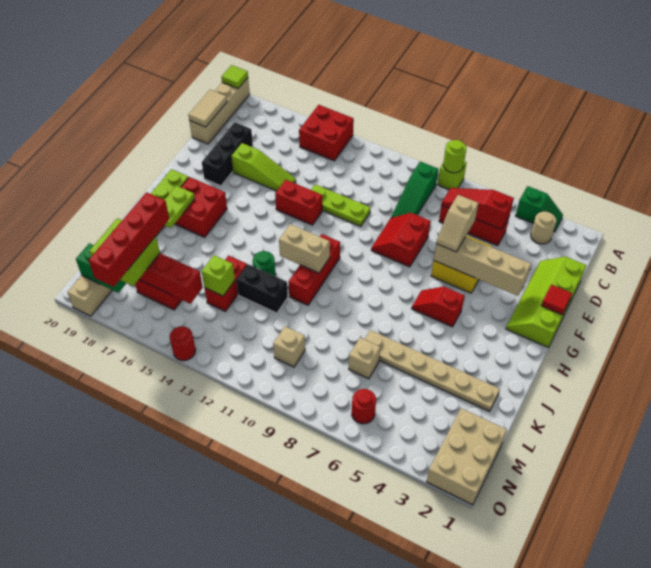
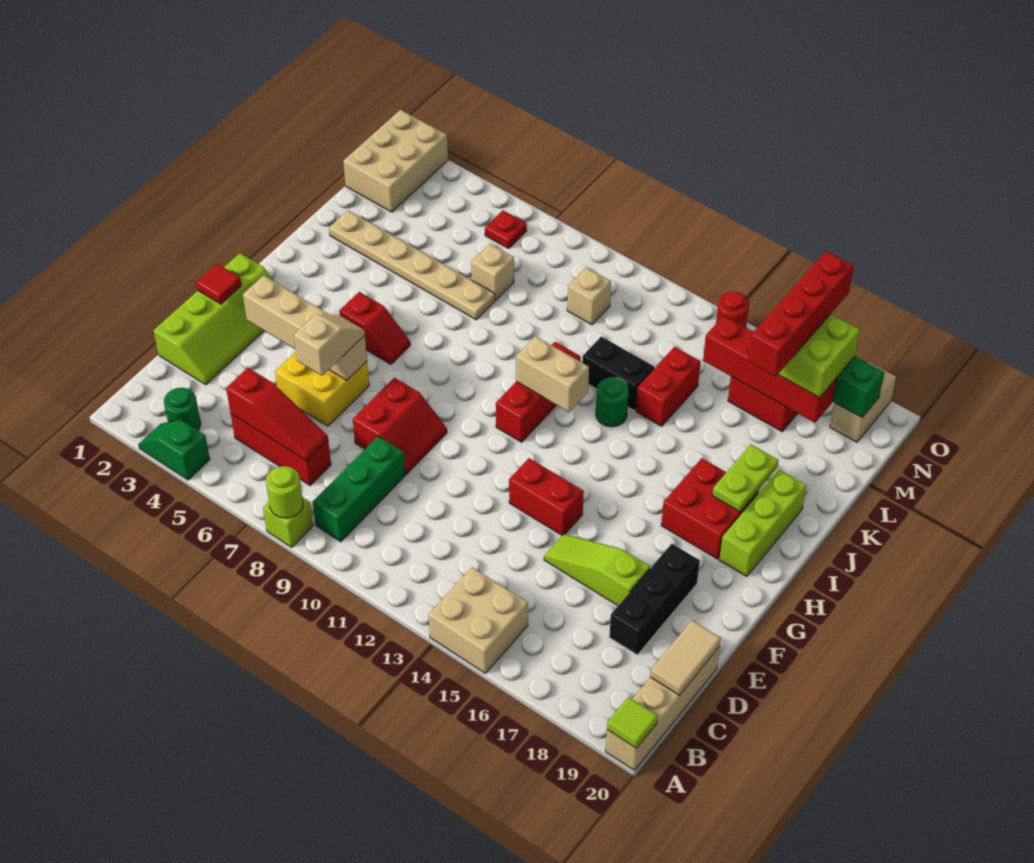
red 2x2 brick [299,105,354,161] -> tan 2x2 brick [429,567,528,674]
tan 1x1 round brick [531,212,556,244] -> green 1x1 round brick [164,388,201,430]
green 1x3 slope [391,162,438,218] -> green 1x3 brick [313,436,405,542]
lime 1x3 plate [311,184,370,227] -> none
lime 1x1 brick [202,255,235,296] -> none
red 1x1 round brick [352,389,376,424] -> red 1x1 plate [485,210,527,249]

